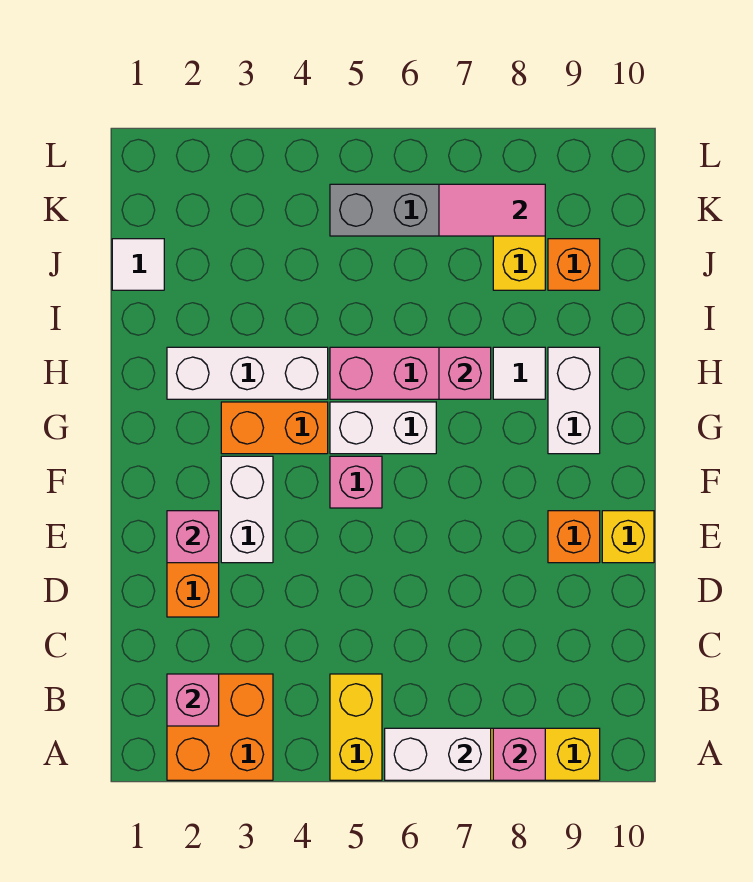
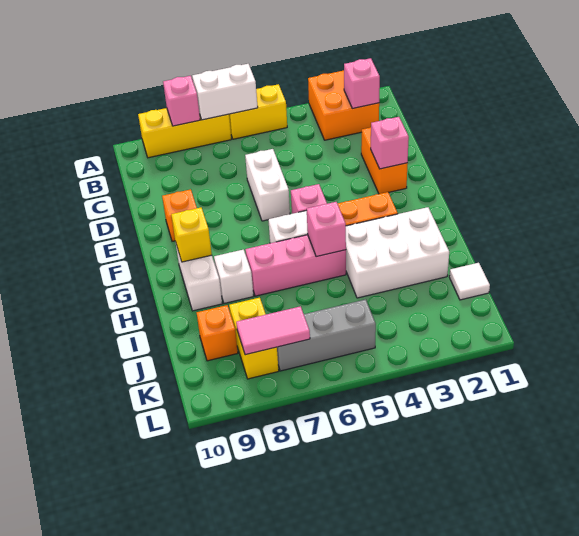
yellow 1x2 brick [330,674,382,780] -> yellow 1x2 brick turned to [229,84,287,139]
white 1x2 brick [221,456,273,563] -> white 1x2 brick moved to [245,149,290,221]
yellow 1x1 brick [602,511,654,563] -> yellow 1x1 brick moved to [171,207,212,262]
white 1x3 brick [167,347,328,399] -> white 2x3 brick [346,207,449,298]
pink 1x1 brick [439,347,491,399] -> pink 1x1 brick moved to [307,202,346,257]
white 1x1 tile [493,347,545,399] -> white 1x1 brick [214,250,254,303]

